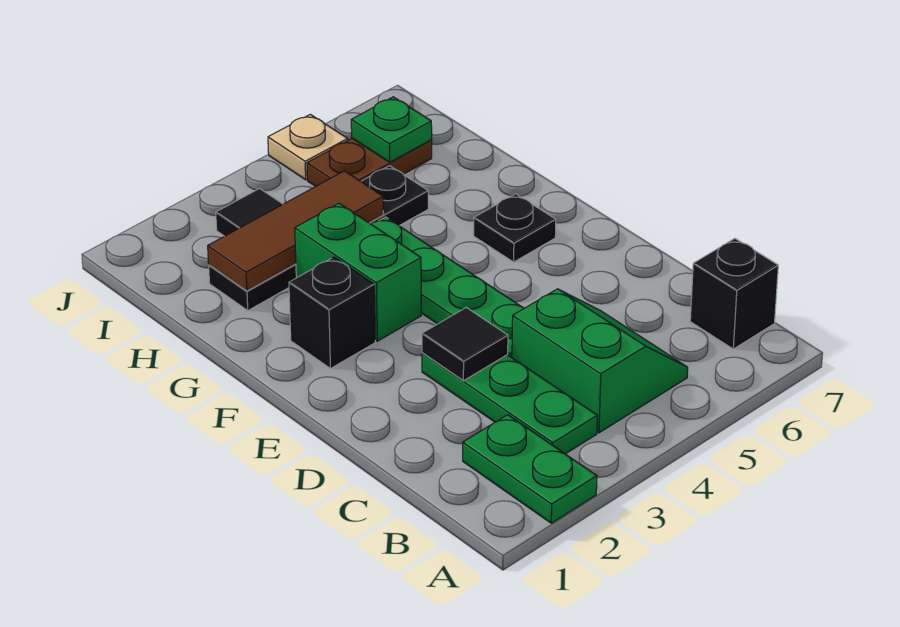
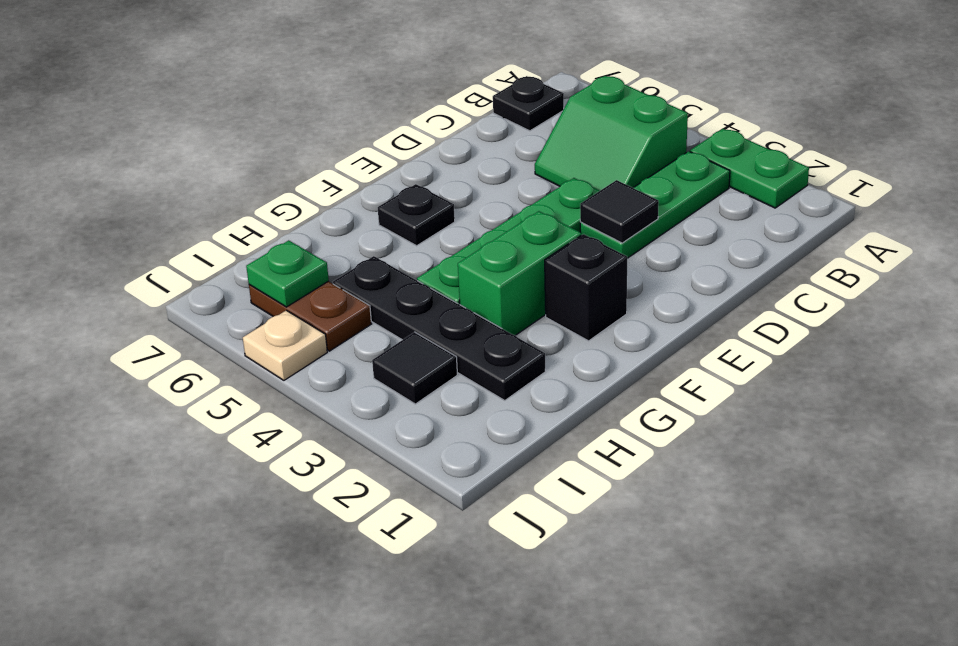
green 1x2 plate [463,415,597,523] -> green 1x2 plate turned to [690,129,809,208]
green 2x2 slope [512,289,688,433] -> green 2x2 slope turned to [535,76,688,190]
black 1x1 brick [690,238,778,349] -> black 1x1 plate [493,76,564,131]
brown 1x3 tile [208,171,384,291] -> none

